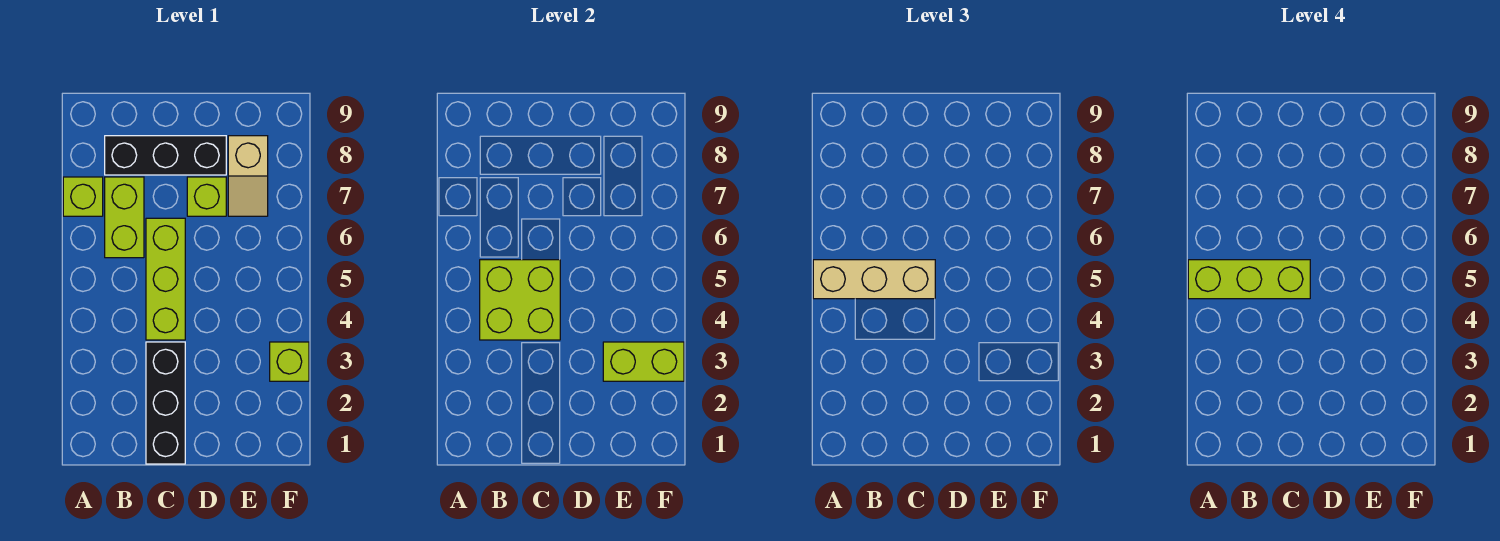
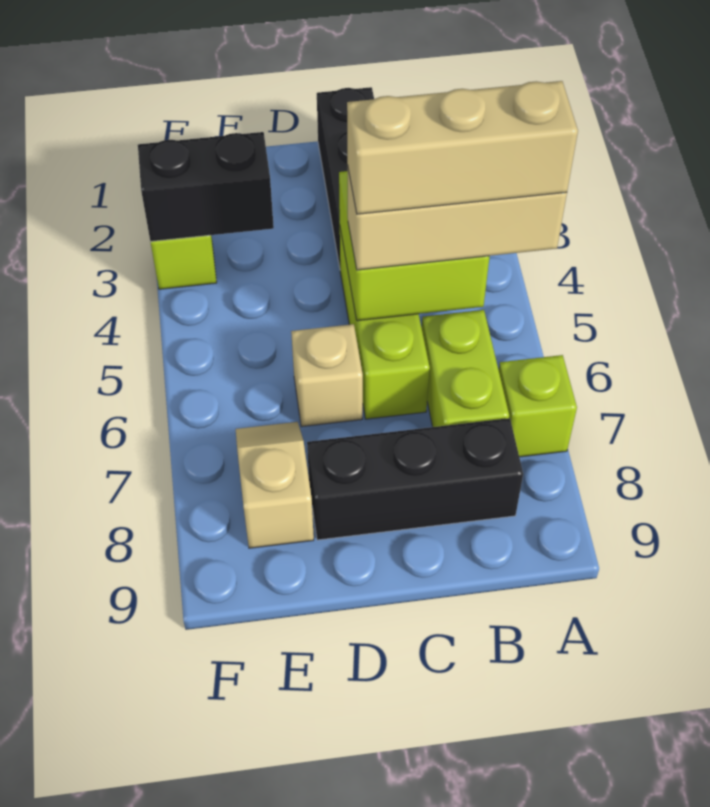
lime 1x3 brick [1188,260,1310,299] -> tan 1x3 brick [347,81,578,214]
none -> tan 1x1 brick [291,324,363,427]
lime 1x1 brick [187,177,226,216] -> none
lime 1x2 brick [603,342,684,381] -> black 1x2 brick [138,132,274,242]

